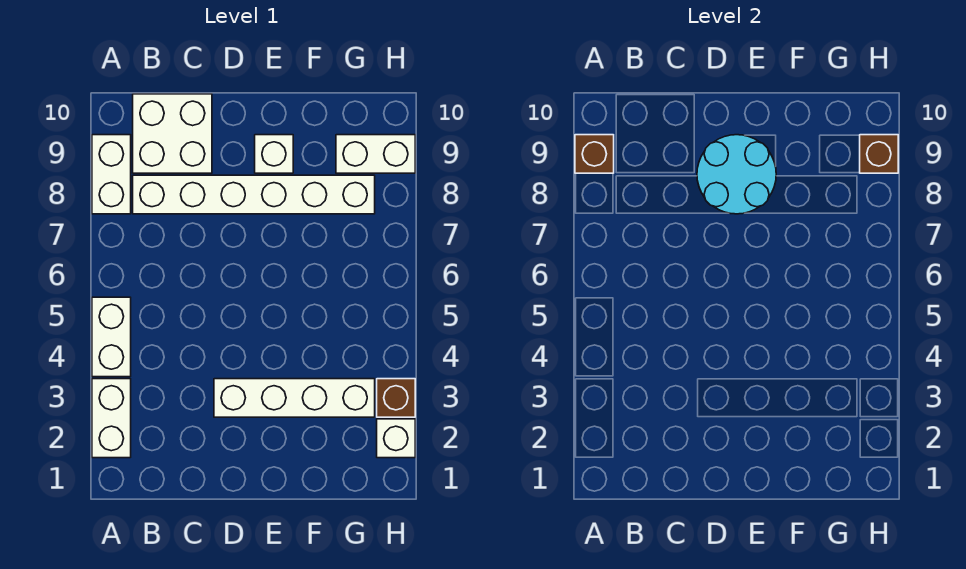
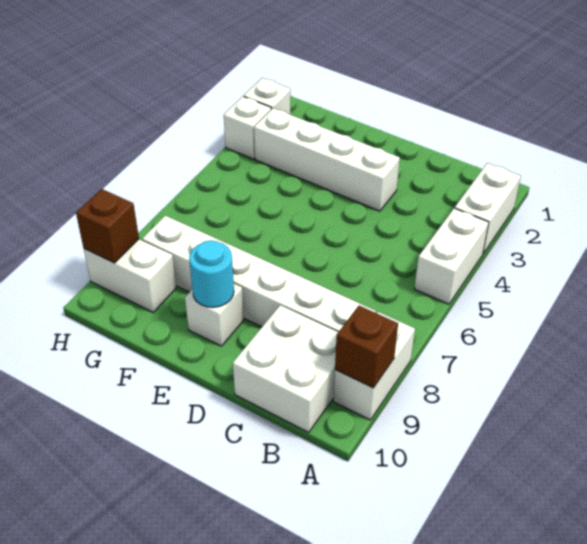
cyan 2x2 round brick [697,135,776,214] -> cyan 1x1 round brick [189,240,234,307]
brown 1x1 brick [377,379,415,417] -> white 1x1 brick [224,96,271,159]

